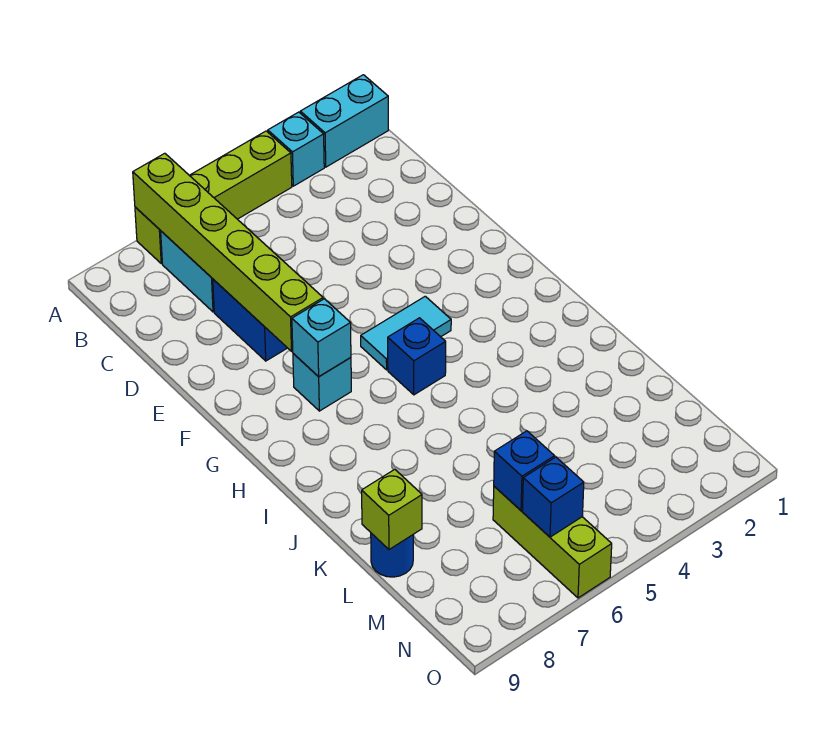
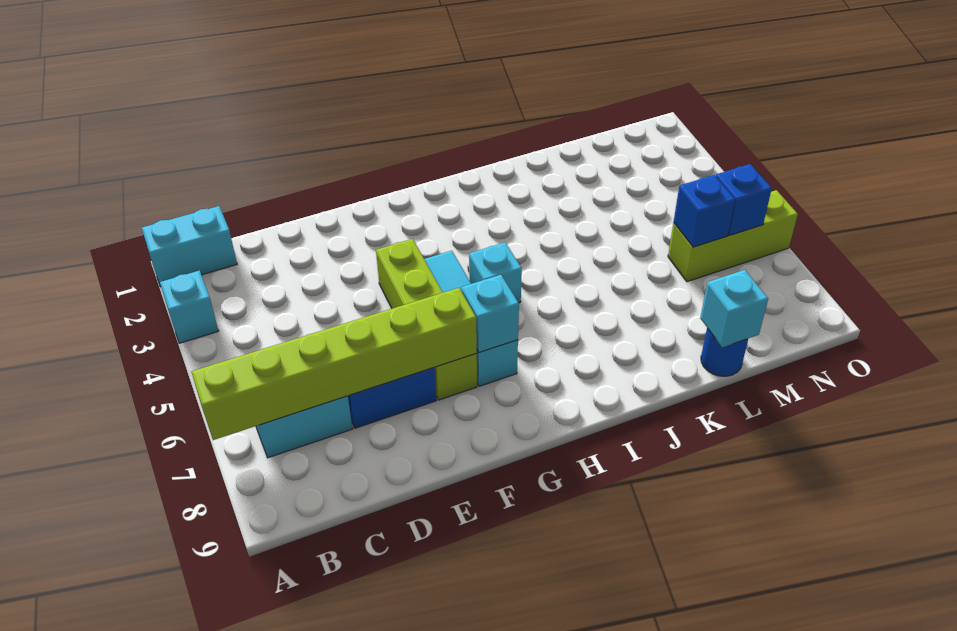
cyan 1x2 brick [300,75,388,167] -> cyan 1x2 brick turned to [142,206,237,287]
lime 1x4 brick [135,131,292,264] -> lime 1x4 brick moved to [376,239,477,400]
blue 1x1 brick [388,318,446,395] -> cyan 1x1 brick [469,242,522,303]
lime 1x1 brick [362,469,422,549] -> cyan 1x1 brick [700,270,768,347]

